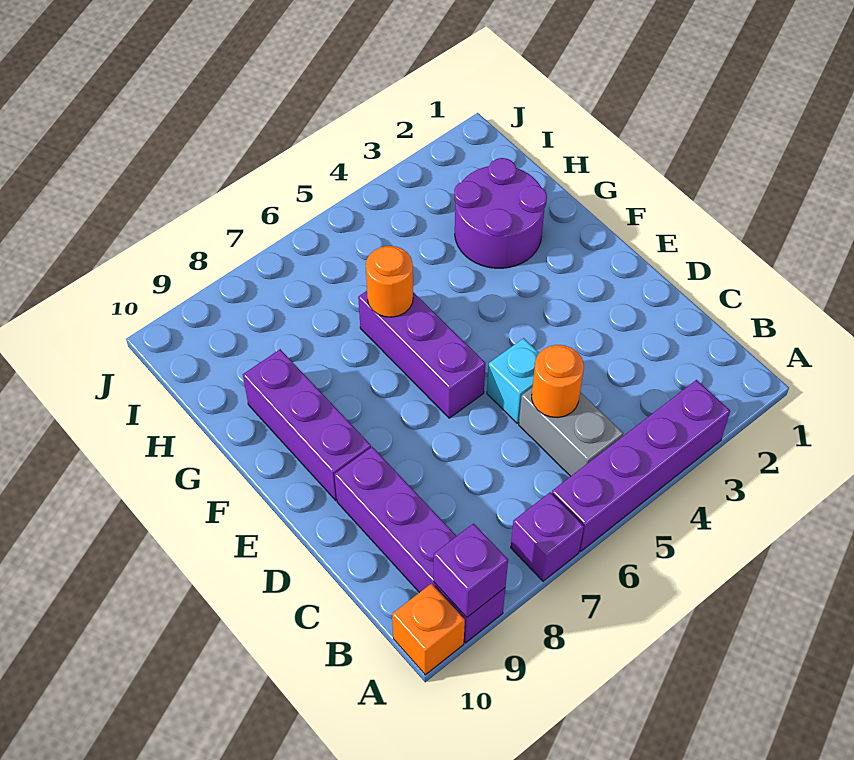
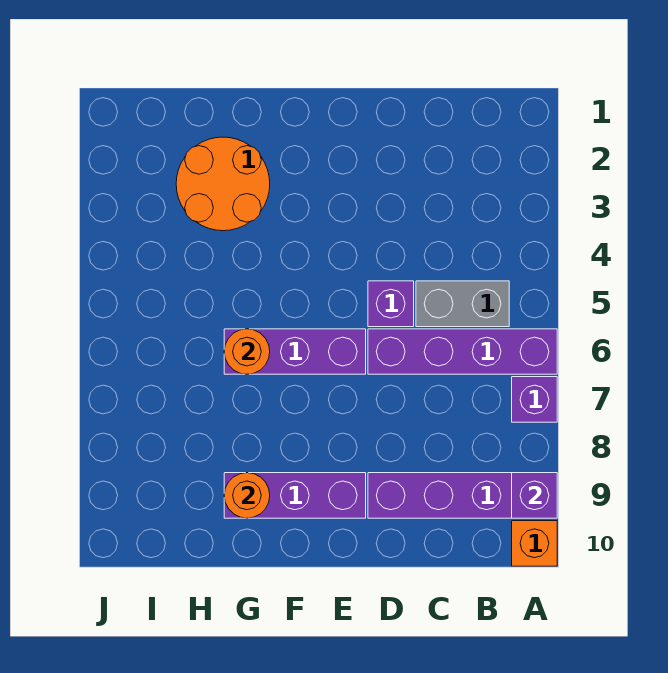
purple 1x4 brick [552,380,730,551] -> purple 1x4 brick turned to [368,329,557,374]
orange 1x1 round brick [532,345,584,418] -> orange 1x1 round brick moved to [224,473,270,518]
cyan 1x1 brick [487,338,539,423] -> purple 1x1 brick [368,281,414,327]
purple 2x2 round brick [454,158,547,268] -> orange 2x2 round brick [176,137,270,231]

